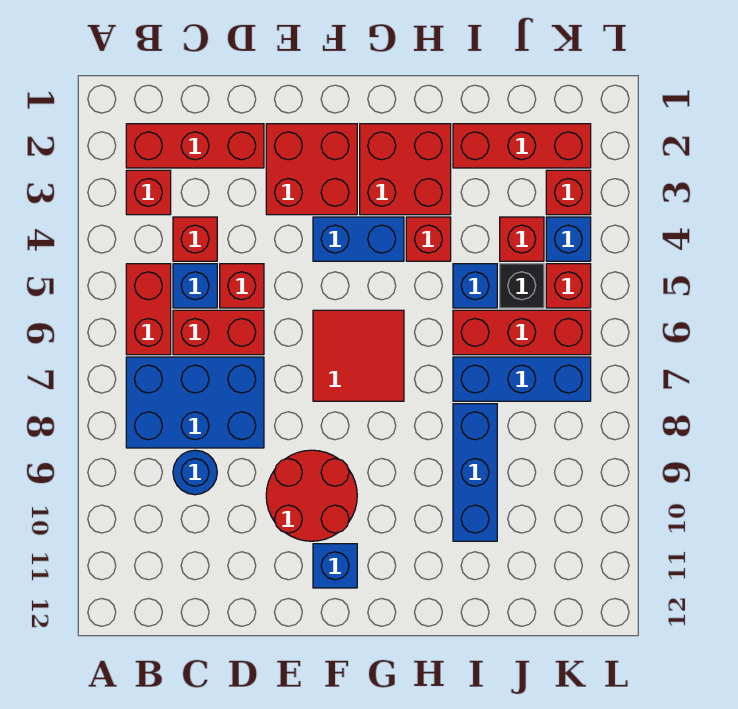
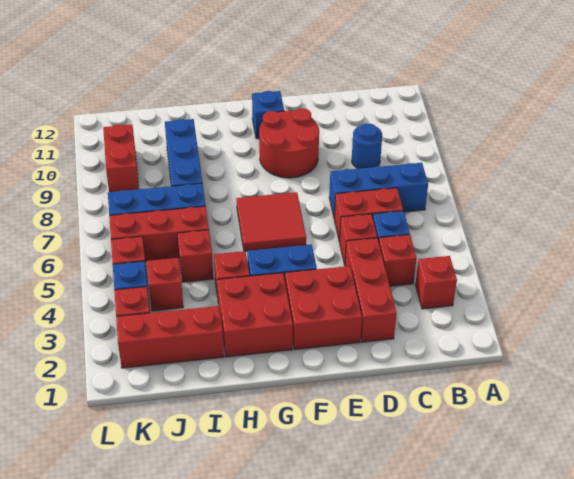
red 1x3 brick [126,124,264,168] -> red 1x3 brick turned to [345,238,397,342]
red 1x2 brick [126,264,171,355] -> red 1x2 brick moved to [103,125,139,192]
blue 2x3 brick [126,357,264,448] -> blue 1x3 brick [329,163,428,217]
blue 1x1 brick [453,264,497,308] -> red 1x1 brick [177,230,213,282]
black 1x1 brick [500,264,544,308] -> none

